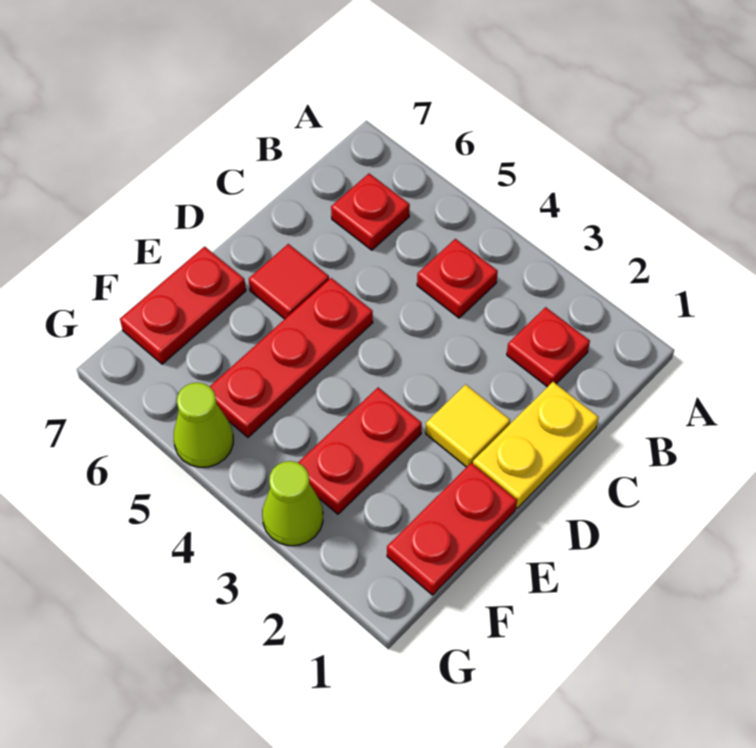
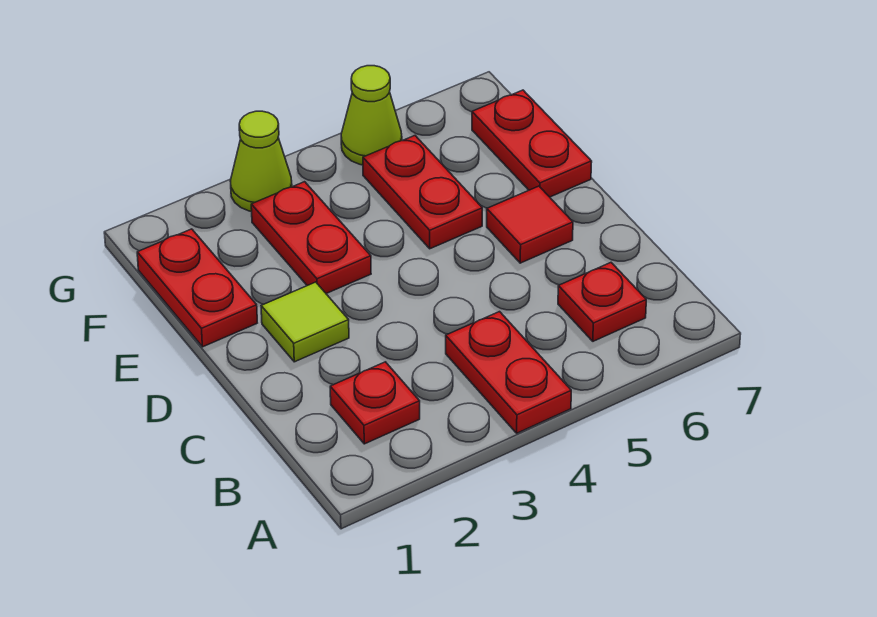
red 1x1 plate [417,239,498,318] -> red 1x2 plate [446,312,571,433]
yellow 1x2 plate [473,382,599,508] -> none
yellow 1x1 tile [426,385,510,467] -> lime 1x1 tile [261,282,349,362]
red 1x3 plate [210,278,373,437] -> red 1x2 plate [363,136,482,249]

